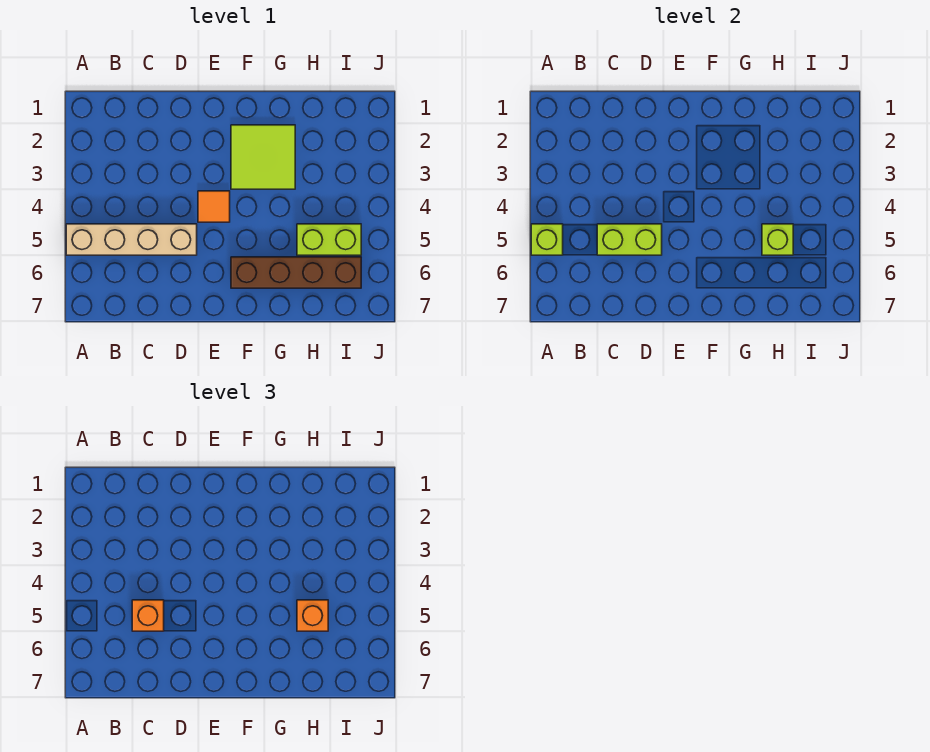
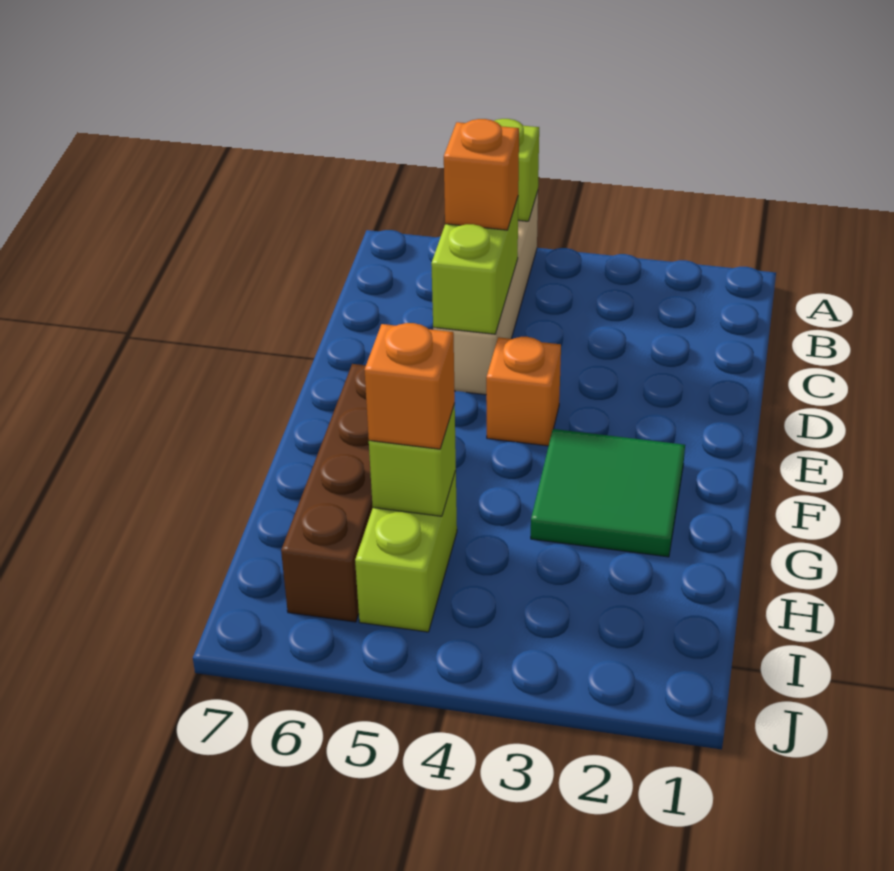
orange 1x1 tile [198,191,230,222] -> orange 1x1 brick [486,337,561,446]
lime 2x2 tile [231,125,295,189] -> green 2x2 tile [531,429,685,557]

